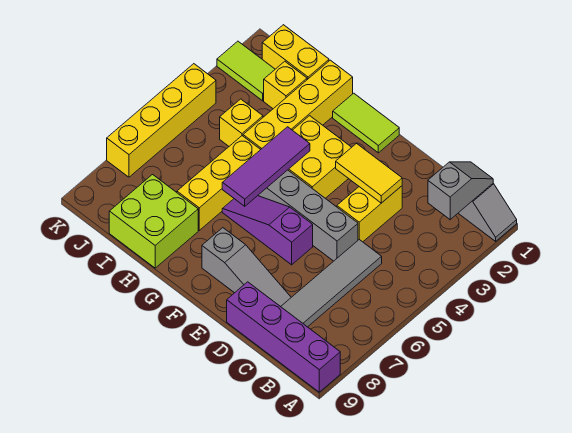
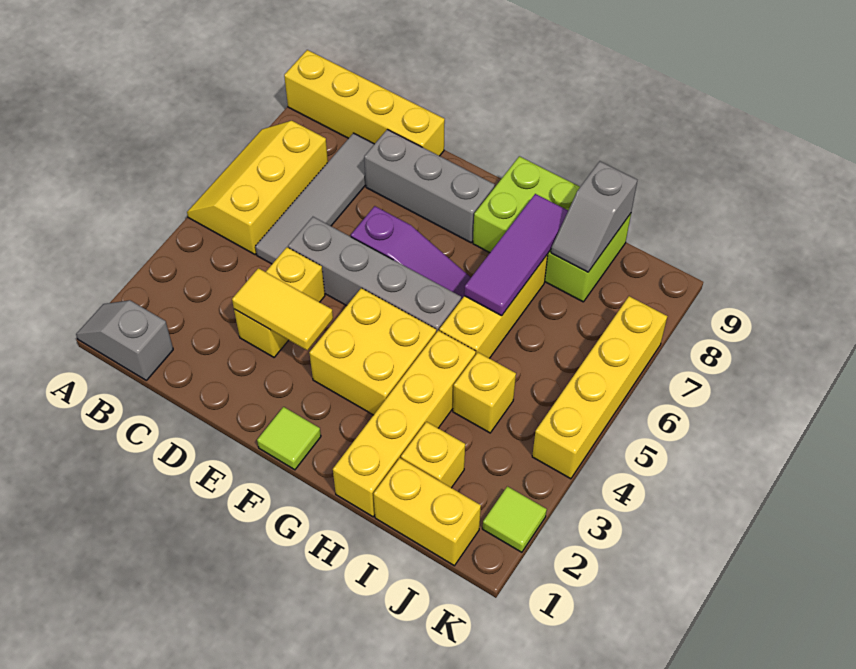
none -> yellow 2x3 slope [187,121,328,255]
purple 1x4 brick [227,282,340,392] -> yellow 1x4 brick [284,50,445,156]
grey 1x2 slope [428,162,493,220] -> grey 1x2 slope moved to [551,161,637,272]
grey 1x3 slope [202,228,291,307] -> grey 1x3 brick [364,129,495,243]
lime 1x2 tile [333,93,399,153] -> lime 1x1 tile [257,407,321,470]
purple 1x3 tile [222,127,310,206] -> purple 1x3 tile moved to [464,194,568,316]
lime 2x2 brick [109,175,198,268] -> lime 2x3 brick [473,156,631,302]
lime 1x2 tile [217,41,275,101] -> lime 1x1 tile [482,486,547,552]

